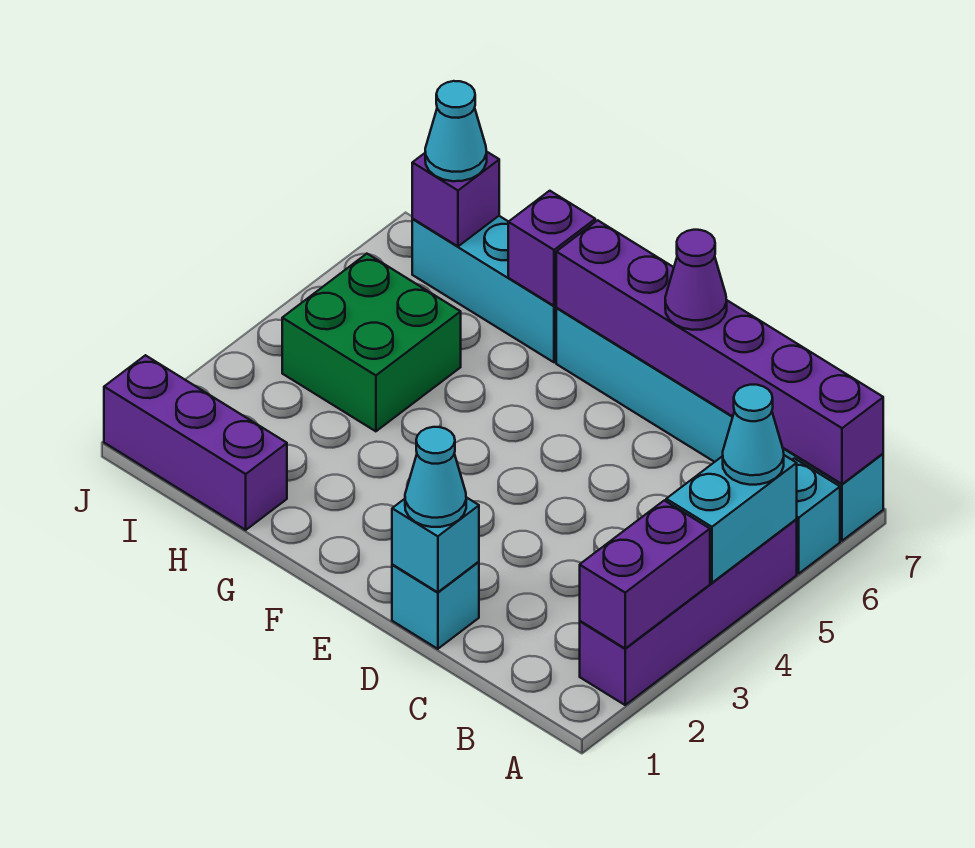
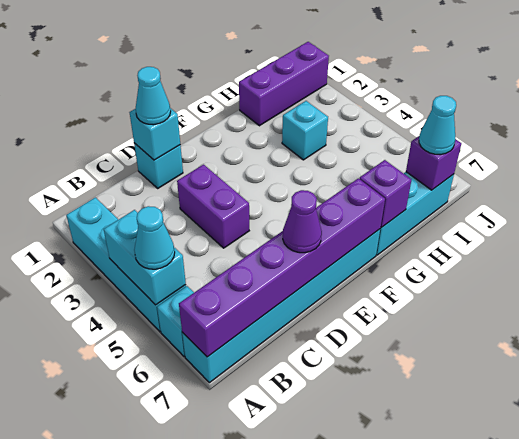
purple 1x4 brick [580,520,797,705] -> cyan 1x4 brick [66,197,186,331]
purple 1x2 brick [580,500,710,648] -> purple 1x2 brick moved to [177,165,249,248]
none -> cyan 1x1 brick [282,101,328,160]
green 2x2 brick [282,254,461,431] -> none

